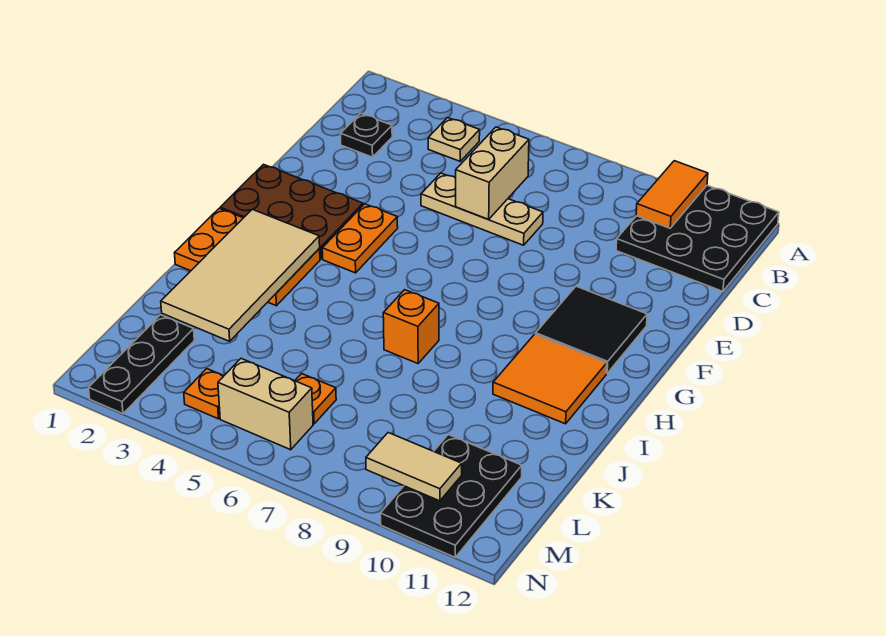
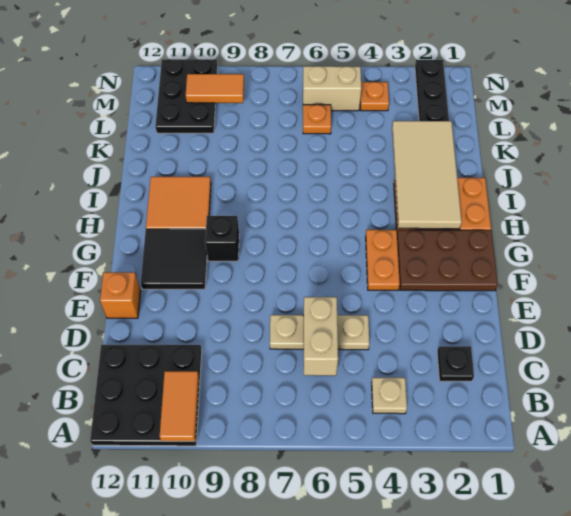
none -> black 1x1 brick [205,216,239,261]
orange 1x1 brick [383,290,439,363] -> orange 1x1 brick moved to [100,272,141,318]
tan 1x2 tile [366,433,462,501] -> orange 1x2 tile [186,74,244,103]

